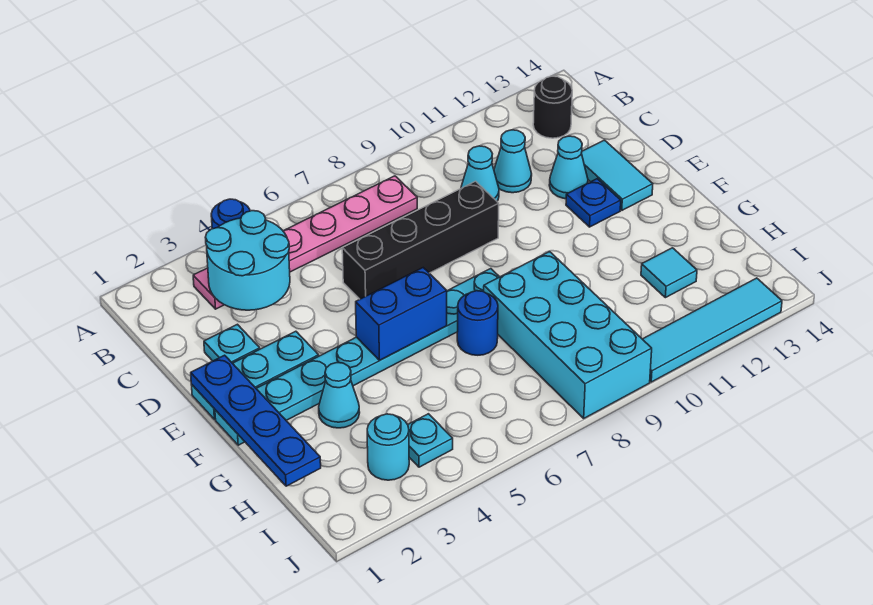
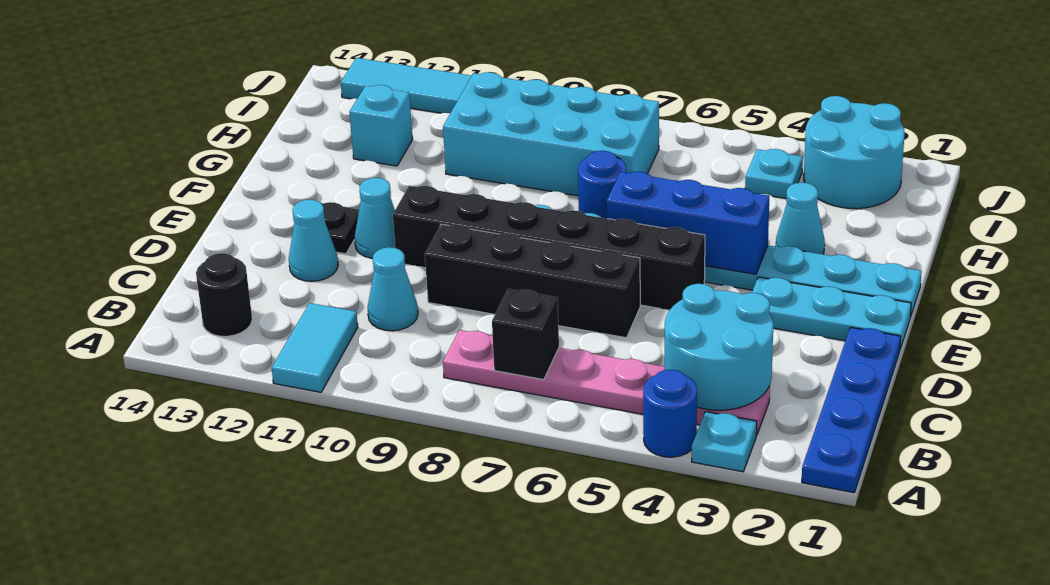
none -> black 1x1 brick [492,289,559,380]
cyan 1x1 cone [494,130,532,193] -> cyan 1x1 cone moved to [355,178,395,258]
cyan 1x1 plate [204,324,260,363] -> cyan 1x1 plate moved to [692,412,757,472]
cyan 1x2 tile [581,140,653,210] -> cyan 1x2 tile moved to [272,303,358,392]
blue 1x4 plate [191,355,321,486] -> blue 1x4 plate moved to [802,327,901,493]
none -> black 1x6 brick [393,186,705,310]
blue 1x1 plate [566,179,621,227] -> black 1x1 plate [321,202,359,254]
blue 1x2 brick [356,268,447,360] -> blue 1x3 brick [607,172,769,274]
cyan 2x4 brick [484,251,652,418] -> cyan 2x4 brick turned to [443,72,659,196]
cyan 1x1 tile [641,248,697,298] -> cyan 1x1 brick [349,85,413,166]
cyan 1x1 round brick [367,414,409,480] -> cyan 2x2 round brick [804,96,905,209]

